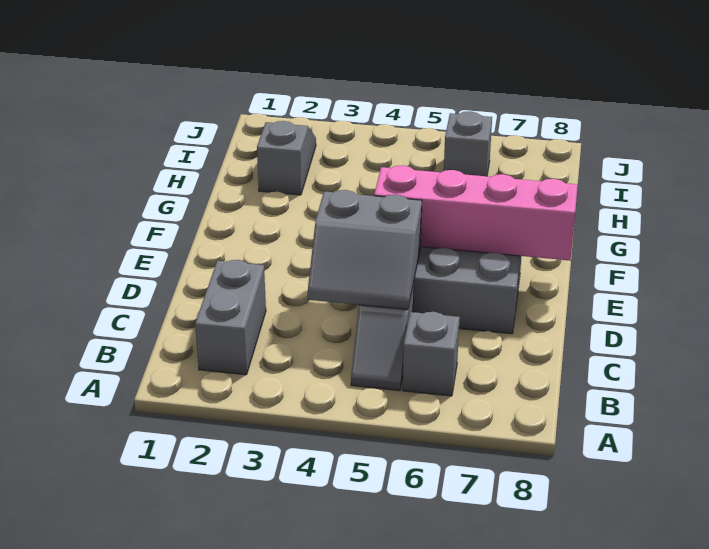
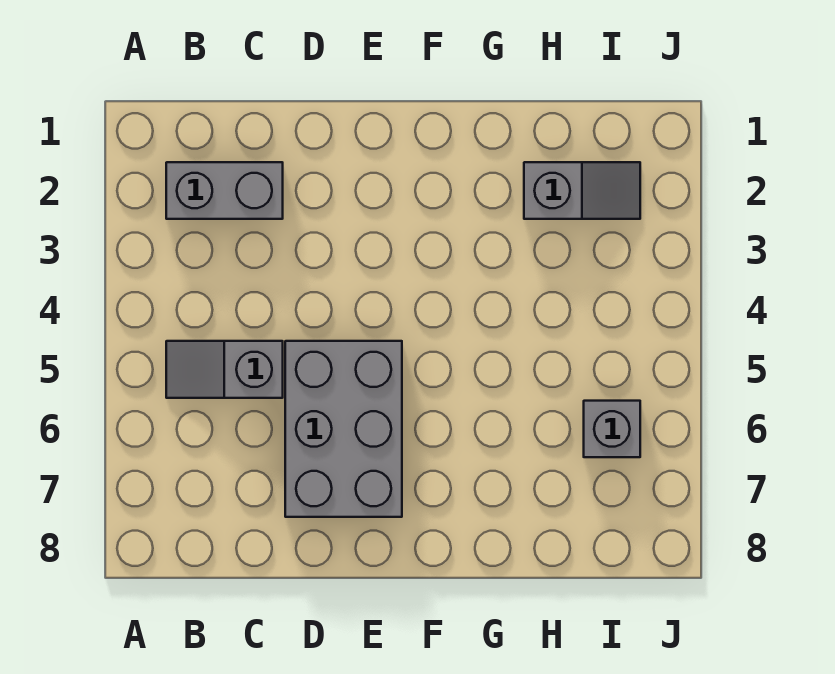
grey 1x1 brick [403,312,460,396] -> none
grey 2x2 slope [308,190,422,310] -> none
pink 1x4 brick [374,165,578,261] -> none

